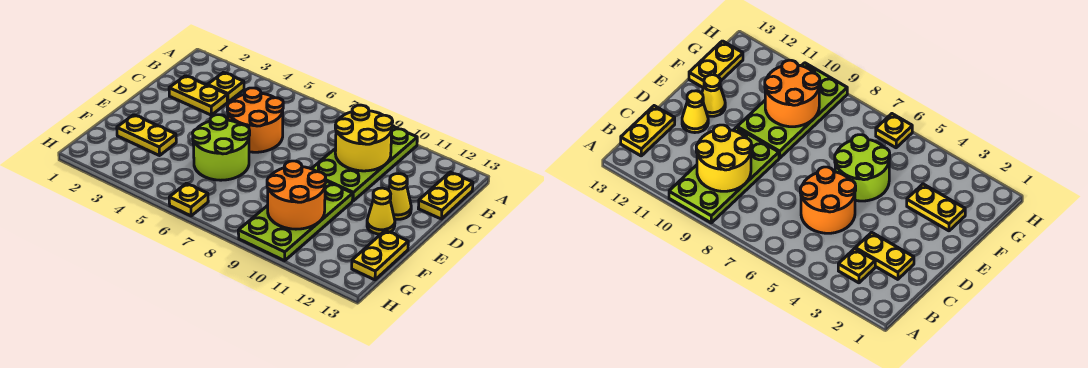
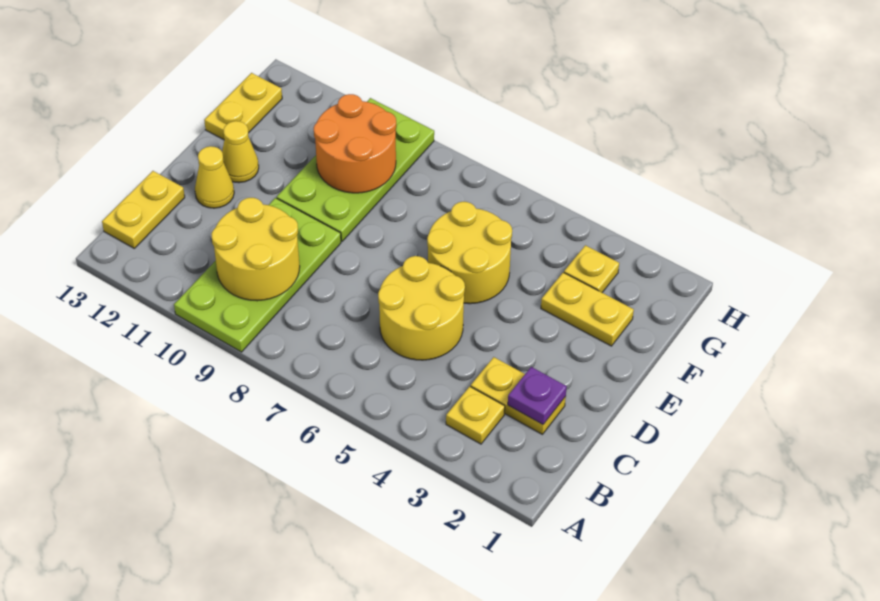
none -> purple 1x1 plate [508,367,567,424]
orange 2x2 round brick [227,88,283,152] -> yellow 2x2 round brick [378,256,465,360]
lime 2x2 round brick [193,115,250,180] -> yellow 2x2 round brick [427,202,512,304]
yellow 1x1 plate [169,183,208,216] -> yellow 1x1 plate moved to [564,245,619,292]

